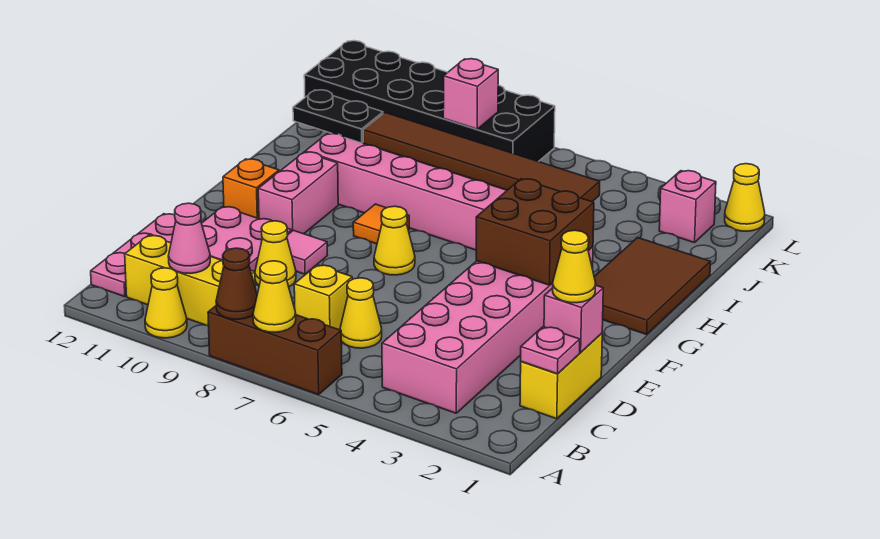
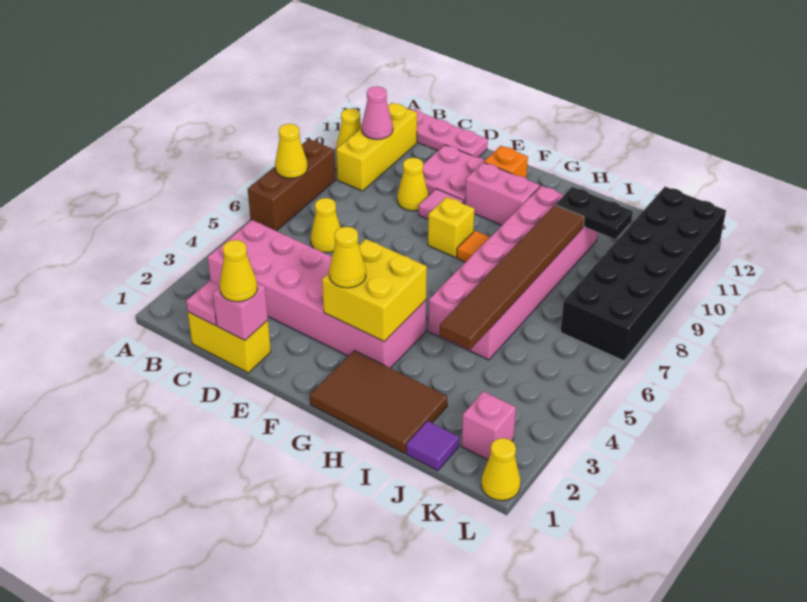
brown 1x1 cone [216,248,257,319] -> none
yellow 1x1 brick [294,265,352,330] -> yellow 1x1 brick moved to [428,197,474,257]
brown 2x2 brick [476,179,594,285] -> yellow 2x2 brick [322,239,427,342]
yellow 1x1 cone [374,206,415,275] -> yellow 1x1 cone moved to [329,227,366,288]
black 1x2 plate [293,90,383,143] -> black 1x2 plate turned to [556,187,633,239]
none -> purple 1x1 tile [406,421,459,471]
pink 1x1 brick [443,59,498,129] -> none

